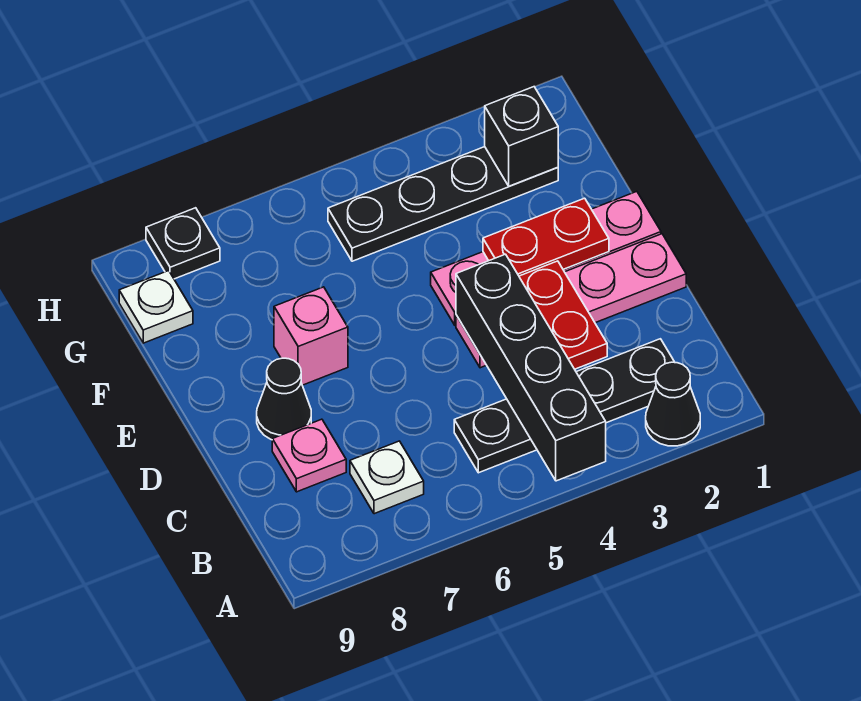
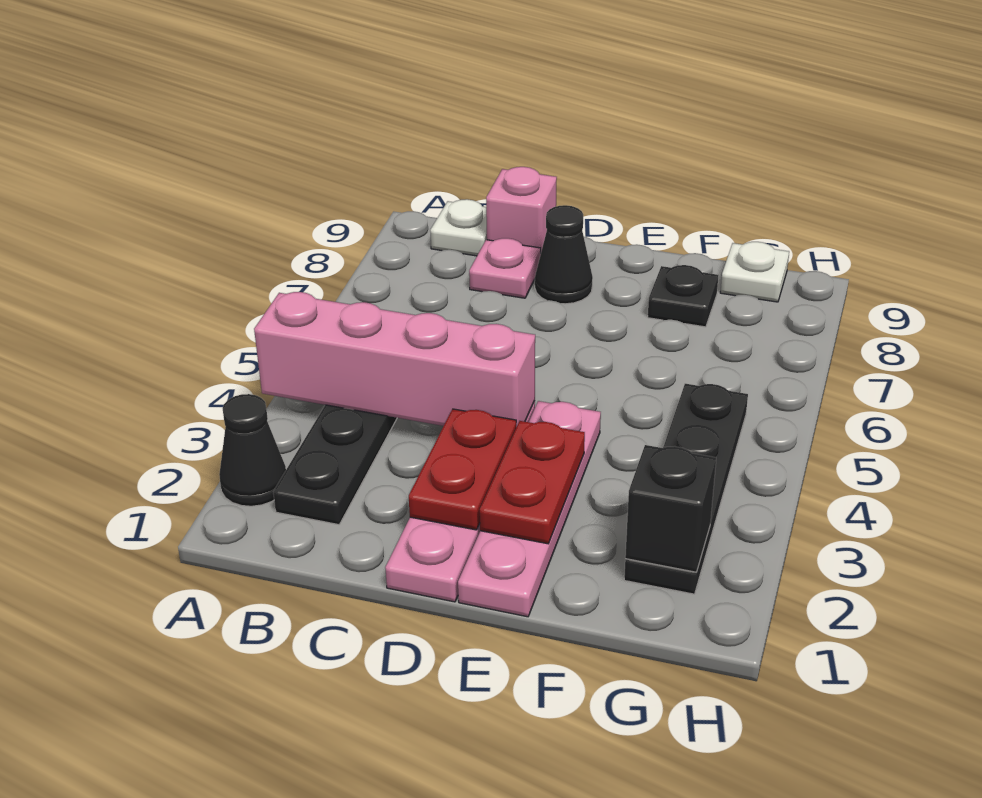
black 1x4 brick [456,254,606,481] -> pink 1x4 brick [254,292,535,427]
white 1x1 plate [350,441,424,514] -> white 1x1 plate moved to [430,199,487,256]
red 1x2 plate [519,261,607,369] -> red 1x2 plate turned to [409,409,516,530]
pink 1x1 brick [274,287,348,385] -> pink 1x1 brick moved to [486,167,557,251]
black 1x1 plate [146,208,220,279] -> black 1x1 plate moved to [648,265,718,327]

